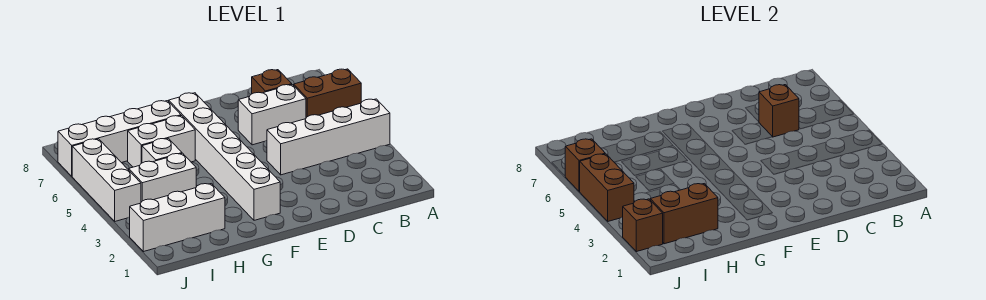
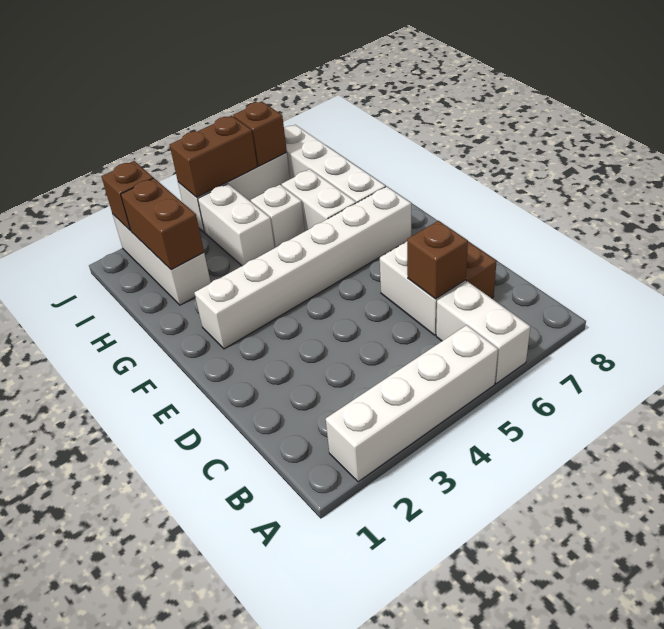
white 1x4 brick [267,99,390,175] -> white 1x4 brick turned to [326,325,498,482]
brown 1x2 brick [293,69,361,118] -> white 1x2 brick [436,281,530,383]

